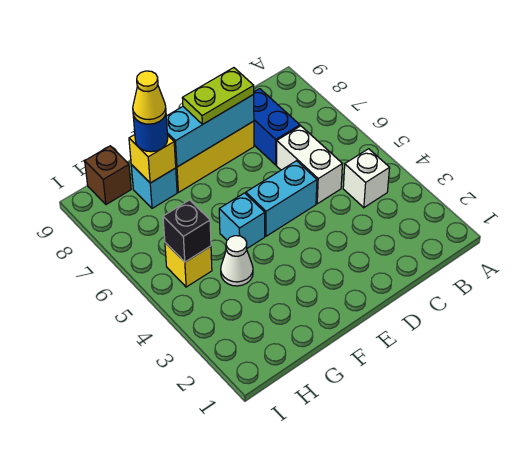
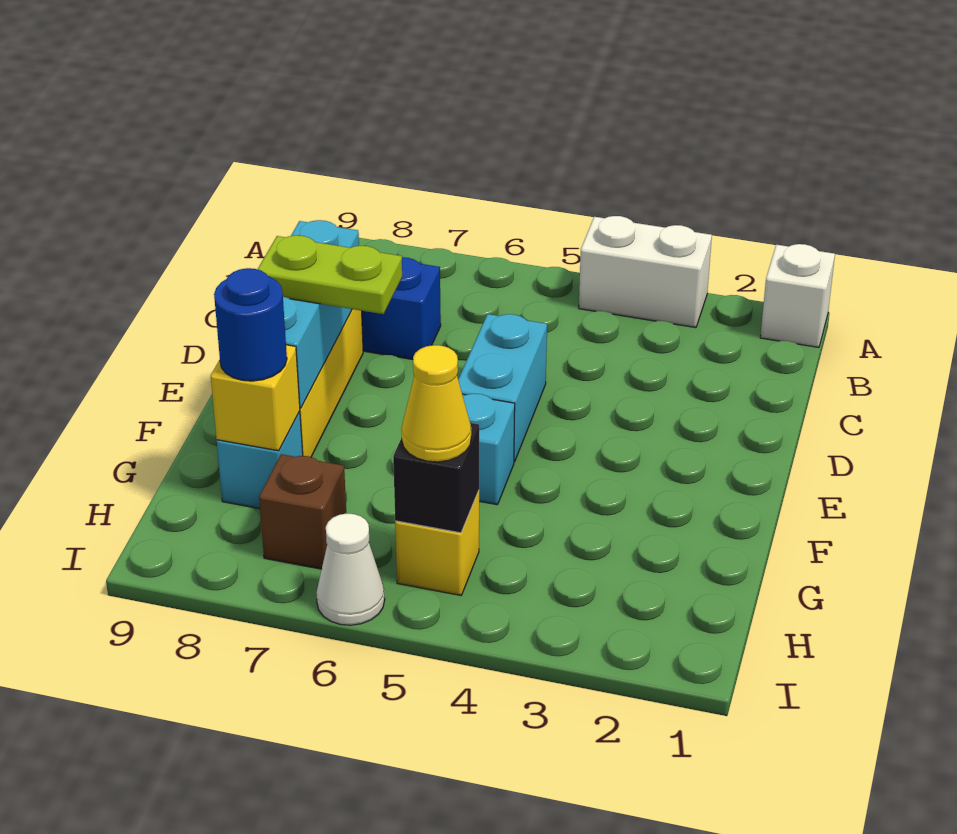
white 1x1 brick [343,149,390,208] -> white 1x1 brick moved to [760,244,835,347]
white 1x2 brick [276,126,342,204] -> white 1x2 brick moved to [579,216,712,328]
lime 1x2 plate [183,68,254,125] -> lime 1x2 plate turned to [258,235,402,314]
white 1x1 cone [221,236,253,286] -> white 1x1 cone moved to [316,513,385,625]
yellow 1x1 cone [133,71,166,124] -> yellow 1x1 cone moved to [401,345,471,462]
brown 1x1 brick [85,146,131,205] -> brown 1x1 brick moved to [259,454,346,569]

